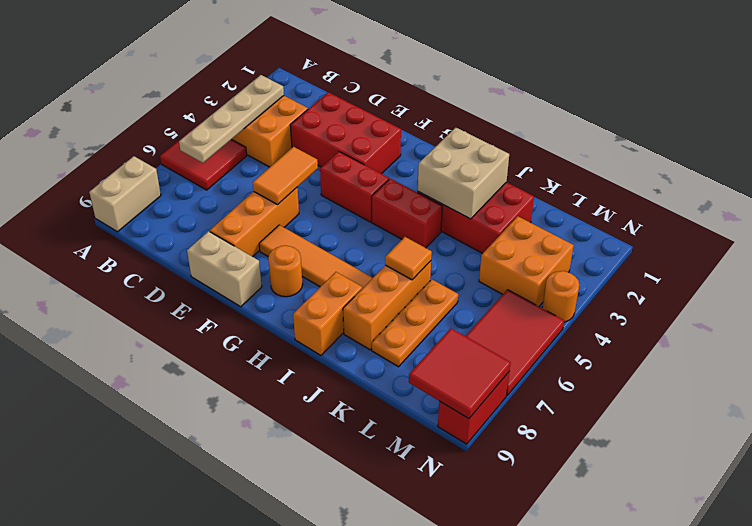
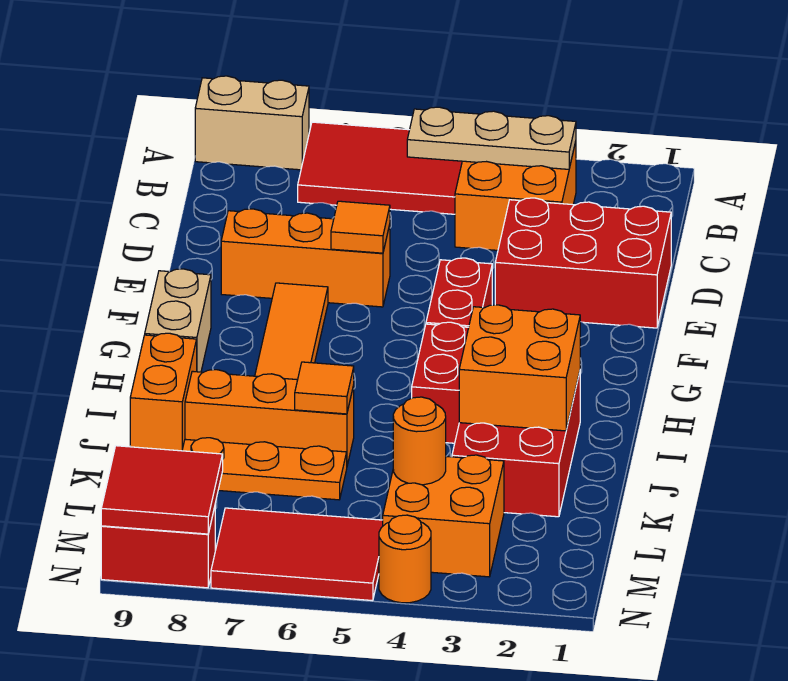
red 2x2 tile [160,123,247,190] -> red 2x3 tile [298,122,462,214]
tan 1x4 plate [179,75,284,163] -> tan 1x3 plate [407,107,576,169]
red 2x3 brick [290,92,401,174] -> red 2x3 brick turned to [495,198,671,328]
orange 1x2 tile [253,147,318,205] -> orange 1x1 tile [331,201,390,253]
tan 1x2 brick [187,231,262,307] -> tan 1x2 brick moved to [145,269,211,372]
orange 1x1 round brick [268,245,303,297] -> orange 1x1 round brick moved to [393,397,446,485]
tan 2x2 brick [418,128,509,219] -> orange 2x2 brick [459,305,580,431]
orange 1x2 brick [293,272,362,355] -> orange 1x2 brick turned to [130,333,197,451]

